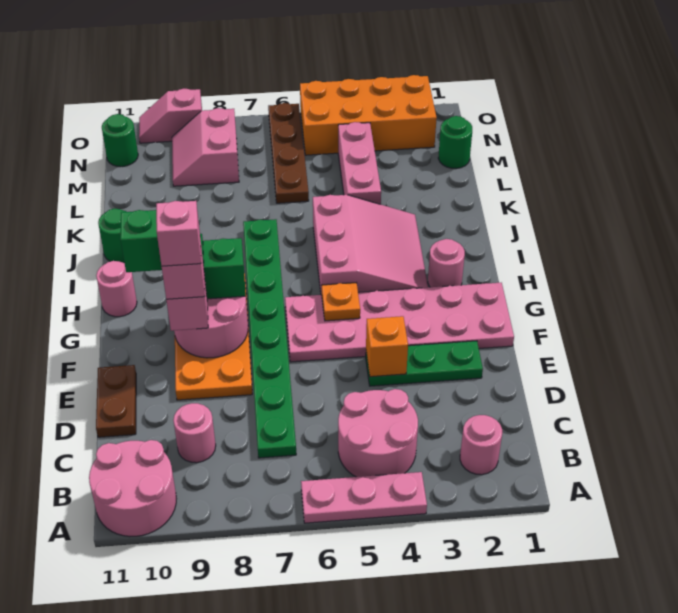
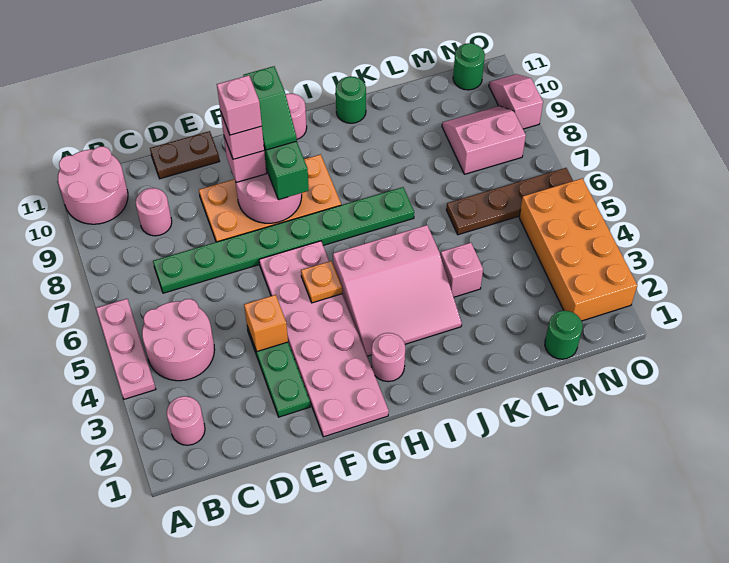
pink 1x3 brick [338,122,381,204] -> pink 1x1 brick [440,243,483,297]

